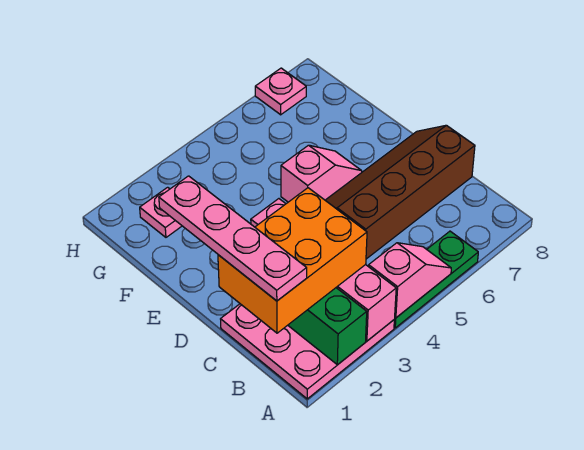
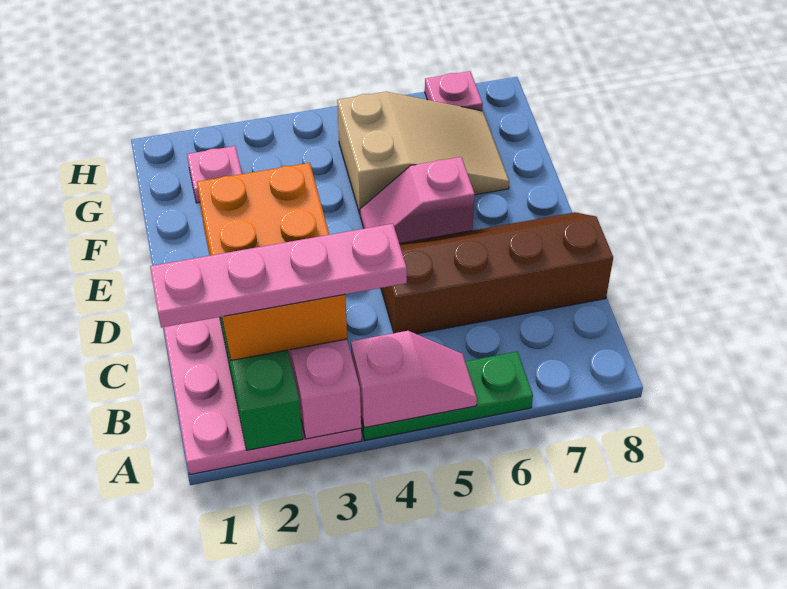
orange 2x3 brick [218,188,367,333] -> orange 2x3 brick turned to [197,163,347,360]
pink 1x4 plate [159,176,307,301] -> pink 1x4 plate turned to [150,224,407,328]
pink 1x2 slope [281,145,362,202] -> pink 1x2 slope turned to [360,157,475,243]
none -> tan 2x3 slope [337,92,509,214]

